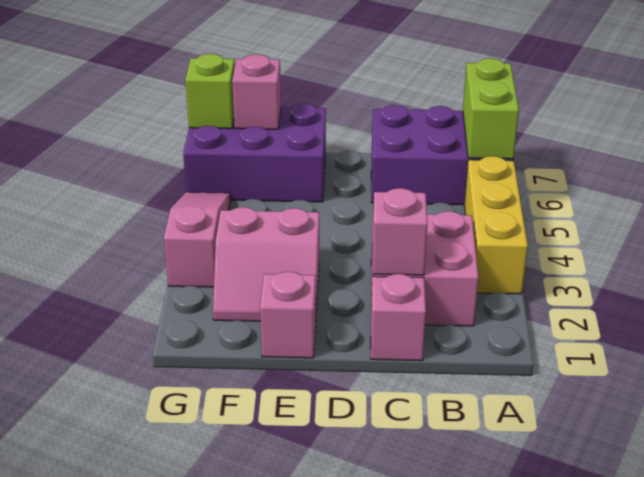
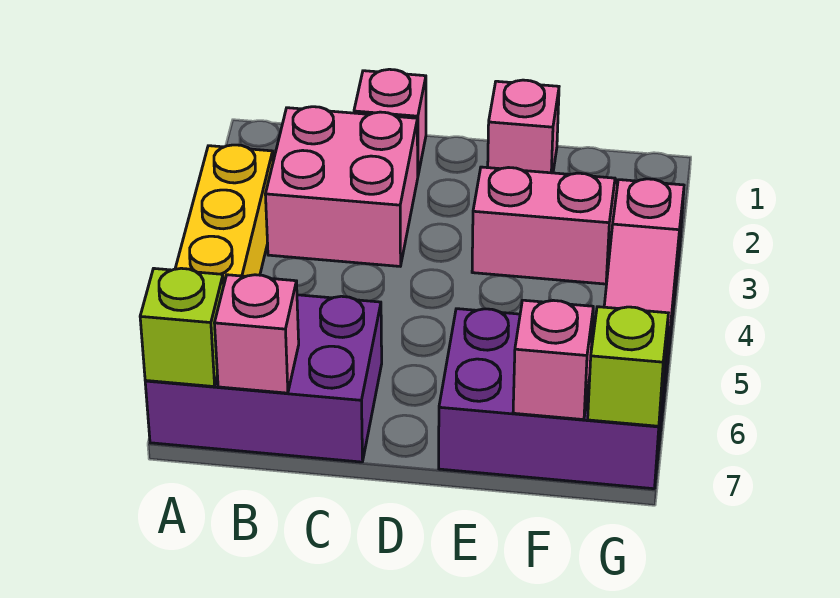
lime 1x2 brick [463,58,519,159] -> lime 1x1 brick [140,268,224,387]
pink 1x1 brick [372,188,427,275] -> pink 1x1 brick moved to [215,275,299,393]

